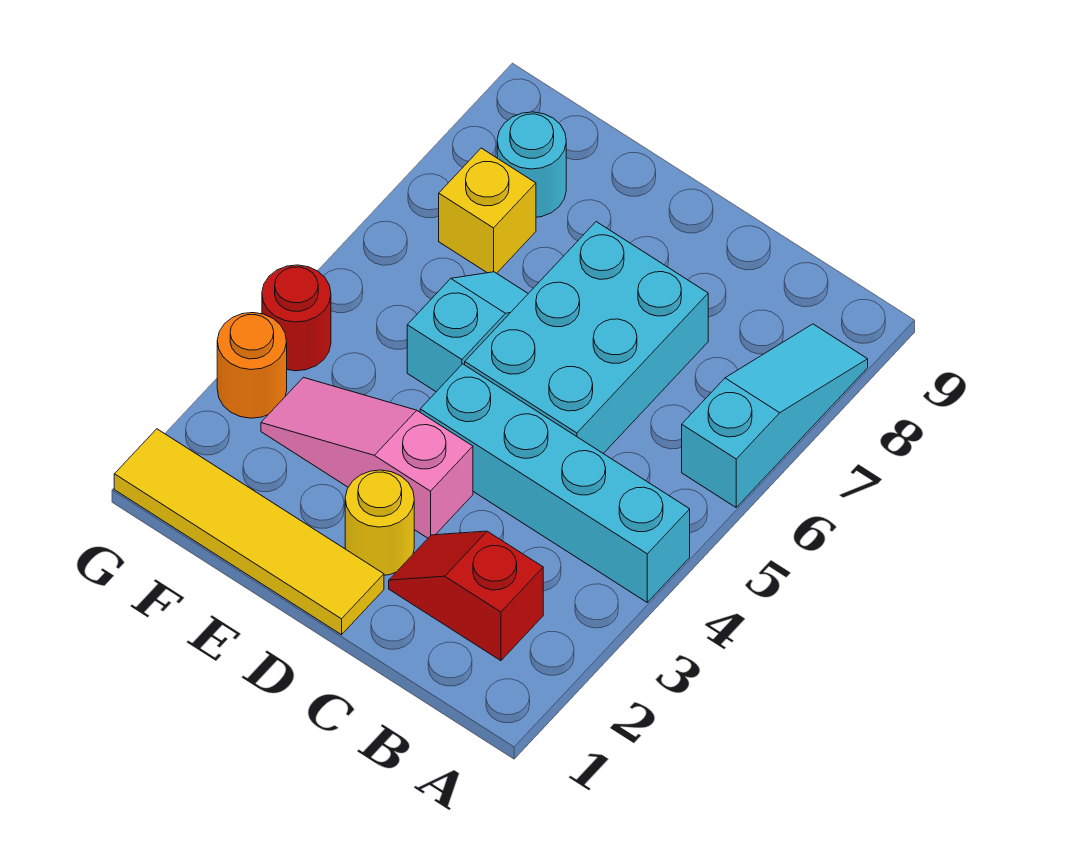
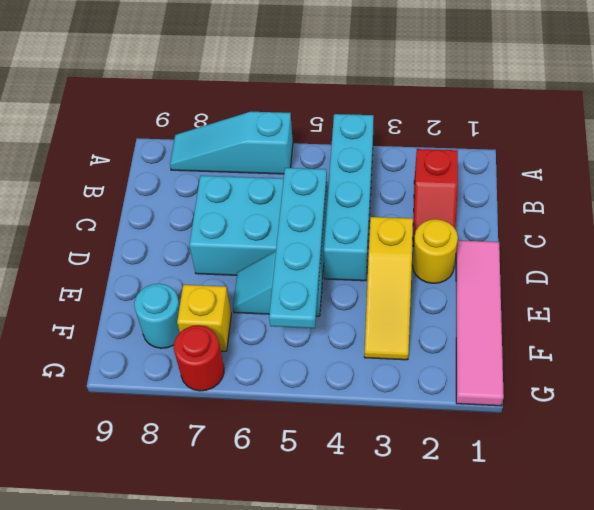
none -> cyan 1x4 plate [269,168,327,328]
yellow 1x4 tile [114,429,384,635] -> pink 1x4 tile [456,240,504,406]
pink 1x3 slope [261,377,473,538] -> yellow 1x3 slope [364,217,413,360]
orange 1x1 round brick [217,313,287,418] -> none
red 1x1 round brick [262,265,331,371] -> red 1x1 round brick moved to [174,325,224,391]

